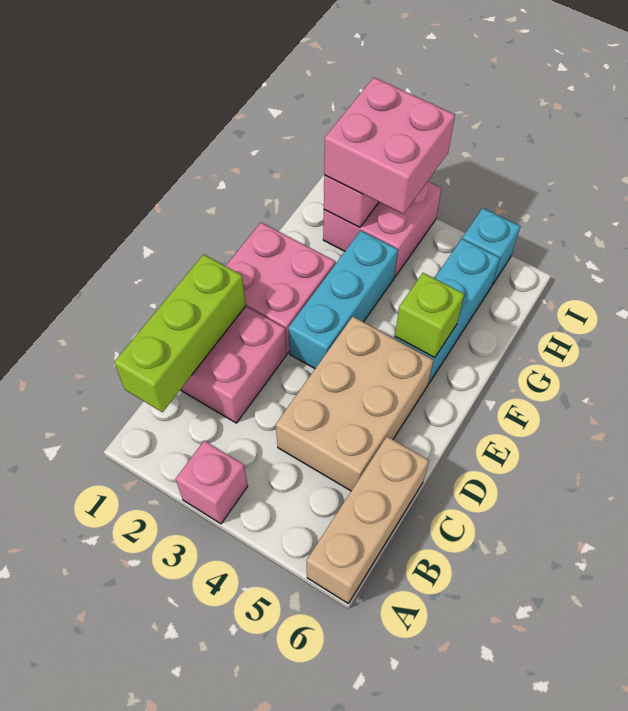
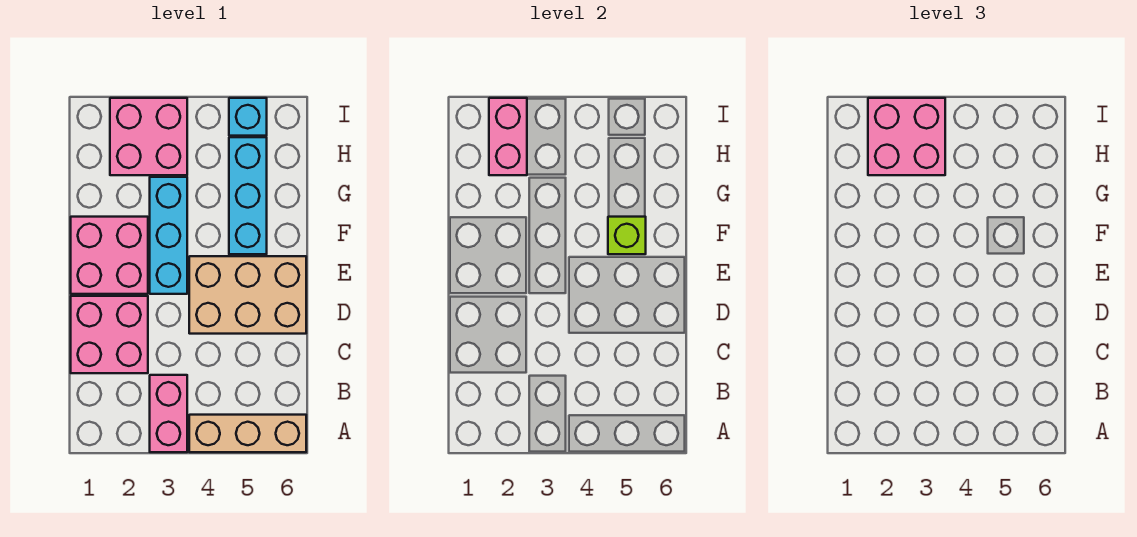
pink 1x1 brick [176,441,248,524] -> pink 1x2 brick [150,375,187,452]
tan 1x3 brick [307,437,429,604] -> tan 1x3 brick turned to [189,415,306,452]
lime 1x3 brick [114,254,246,412] -> none
tan 2x3 brick [276,317,433,491] -> tan 2x3 brick turned to [189,256,306,334]

